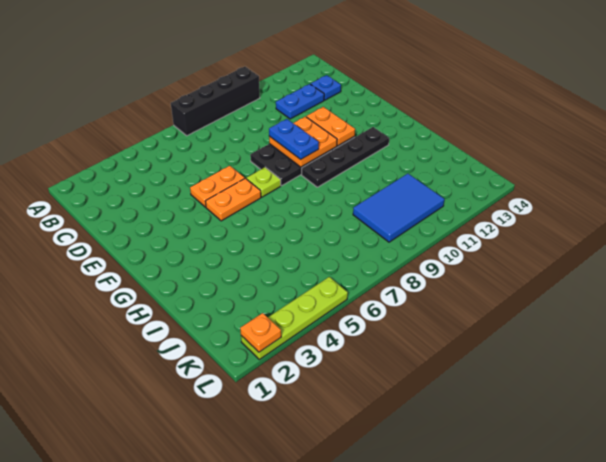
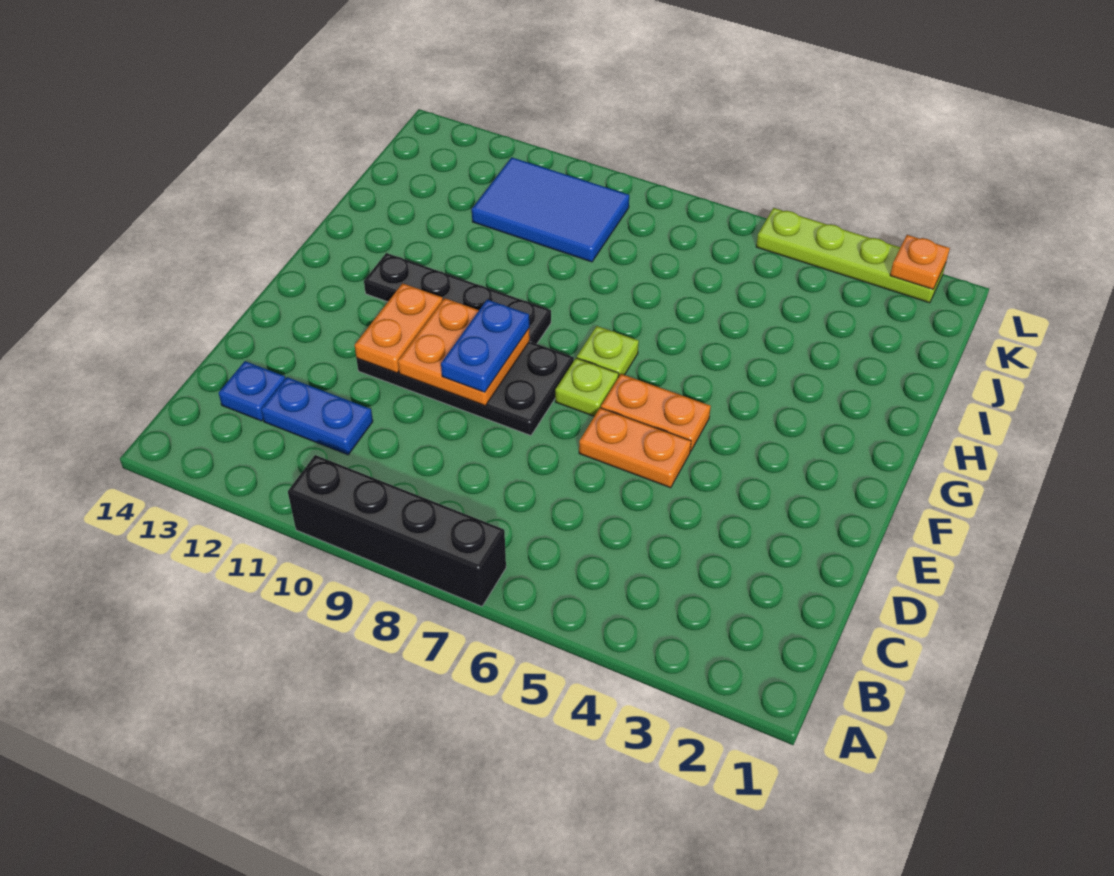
none -> lime 1x1 plate [577,326,639,377]

